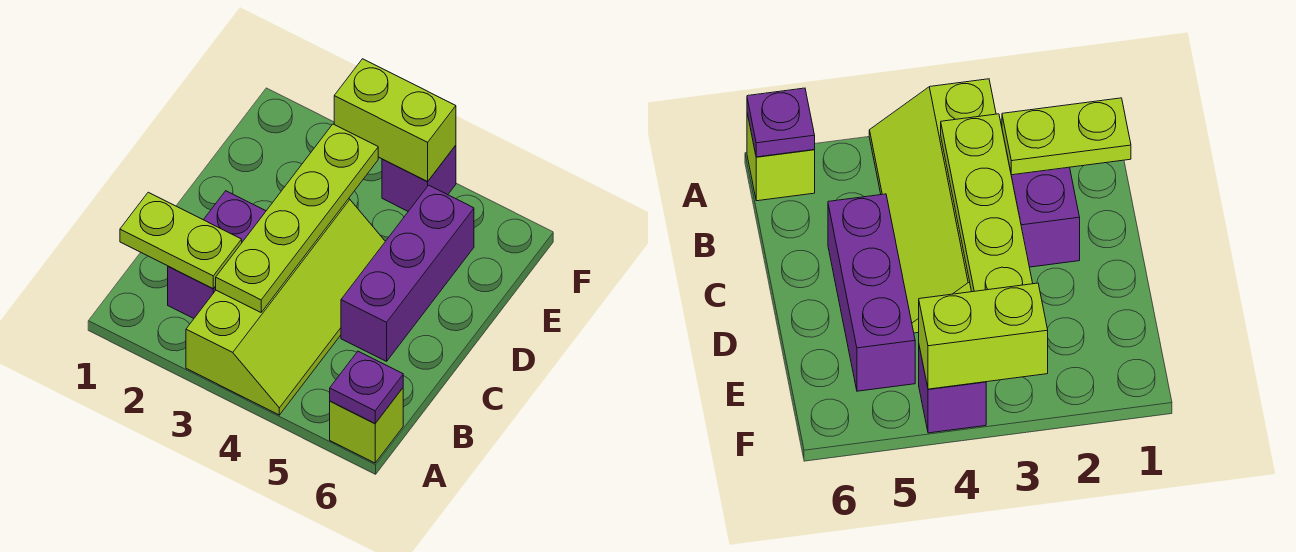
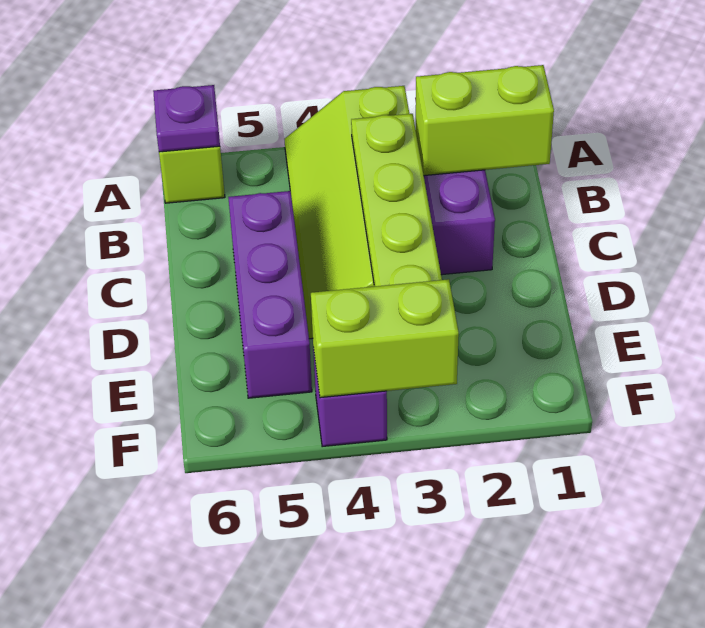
lime 1x2 plate [120,192,242,289] -> lime 1x2 brick [416,65,554,176]

